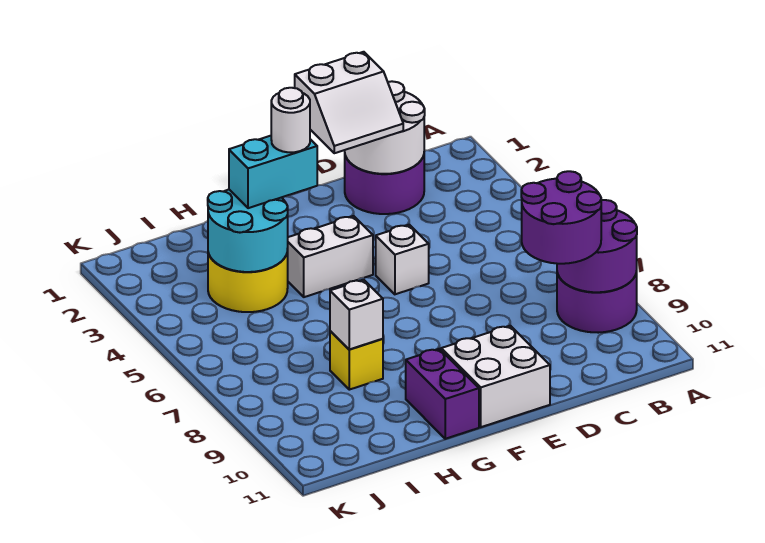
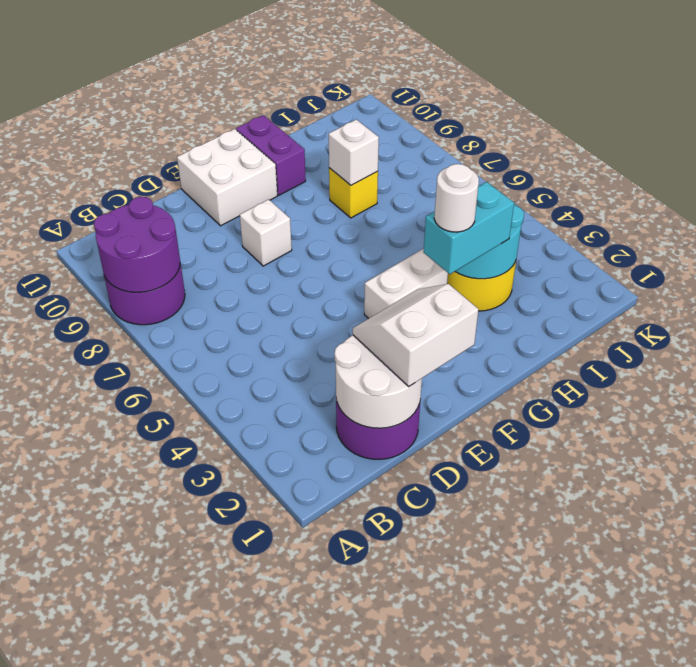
purple 2x2 round brick [521,171,601,264] -> none
white 1x1 brick [376,225,429,294] -> white 1x1 brick moved to [240,199,292,266]

